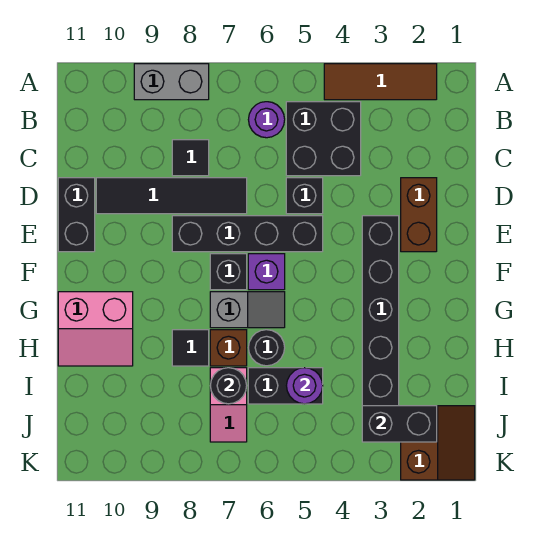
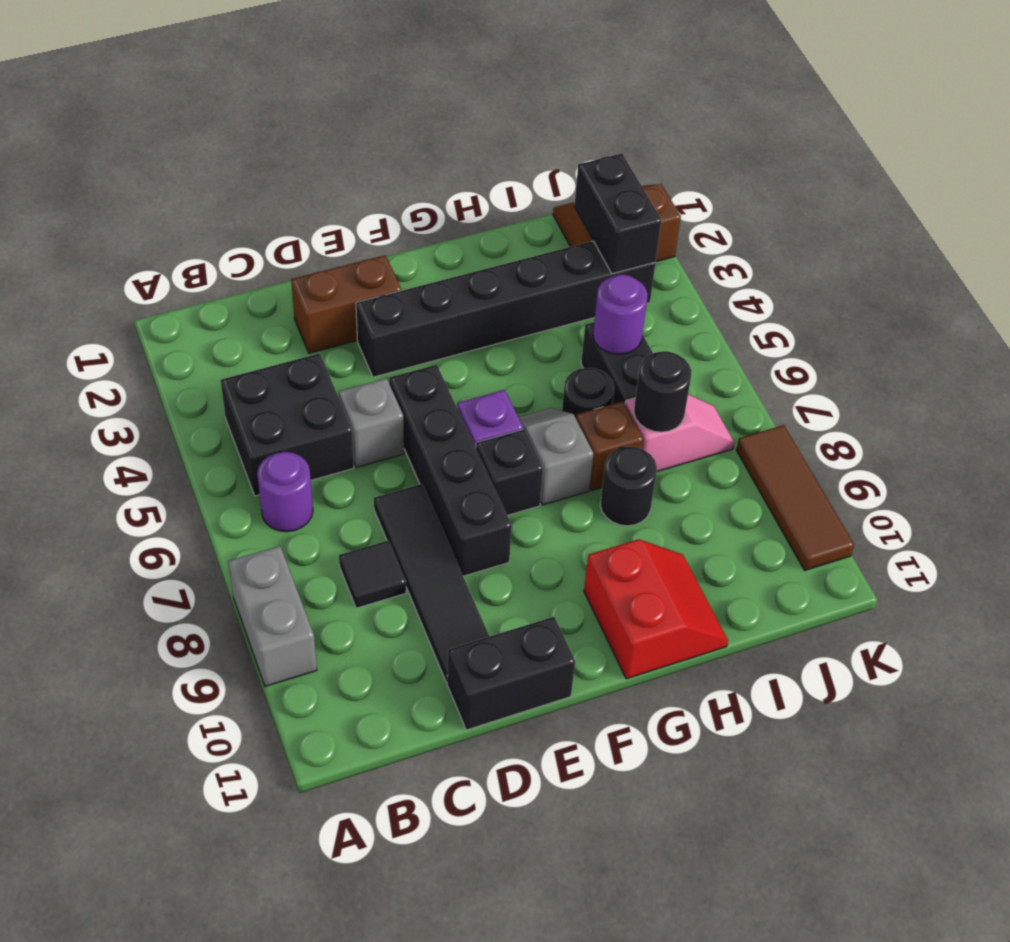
brown 1x3 tile [324,64,437,100] -> brown 1x3 tile moved to [736,425,854,570]
black 1x1 brick [286,178,323,214] -> grey 1x1 brick [339,378,404,467]
pink 2x2 slope [58,292,133,366] -> red 2x2 slope [584,539,728,679]
black 1x1 tile [172,330,209,366] -> black 1x1 round brick [600,447,657,526]

